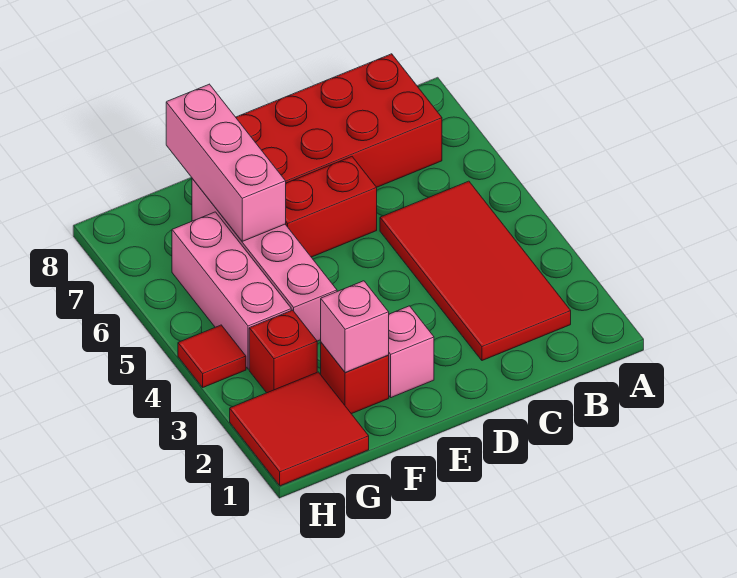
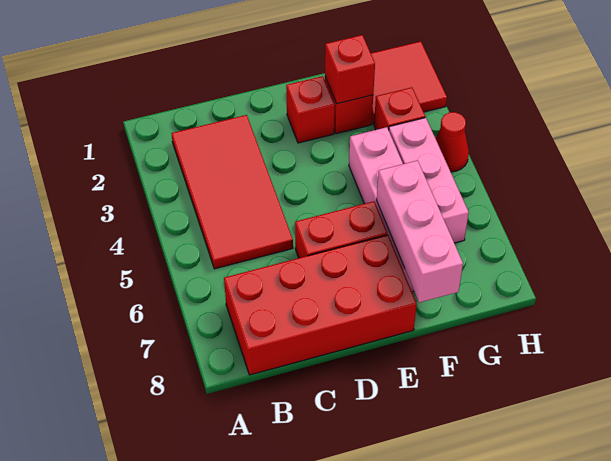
pink 1x1 brick [388,306,434,398] -> red 1x1 brick [286,76,335,143]
pink 1x1 brick [321,281,389,373] -> red 1x1 brick [325,35,375,104]
red 1x1 tile [178,325,246,387] -> red 1x1 cone [435,112,469,172]

